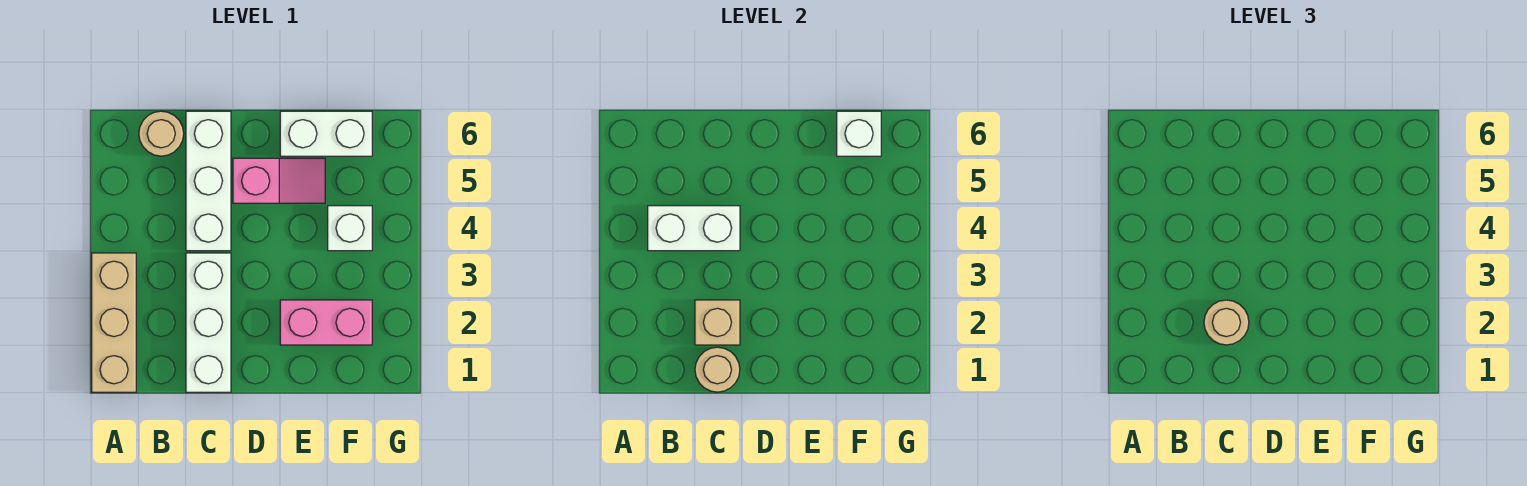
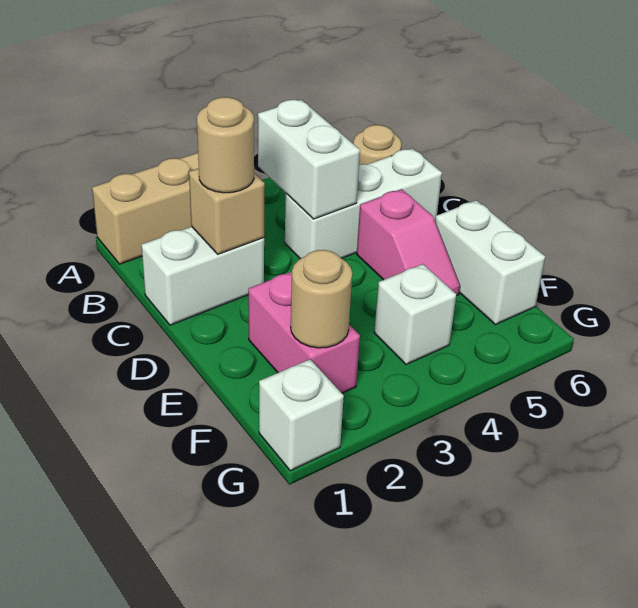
white 1x3 brick [186,253,231,392] -> white 1x2 brick [141,227,264,325]
tan 1x1 round brick [695,347,740,392] -> tan 1x1 round brick moved to [291,250,352,348]
white 1x1 brick [837,111,881,156] -> white 1x1 brick moved to [259,359,344,471]

